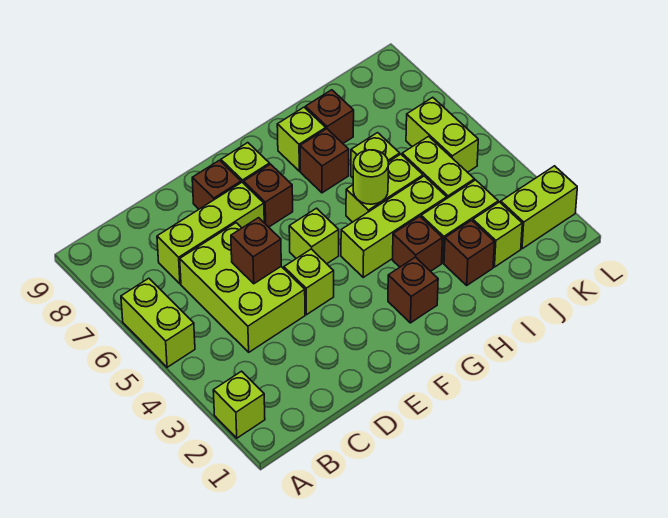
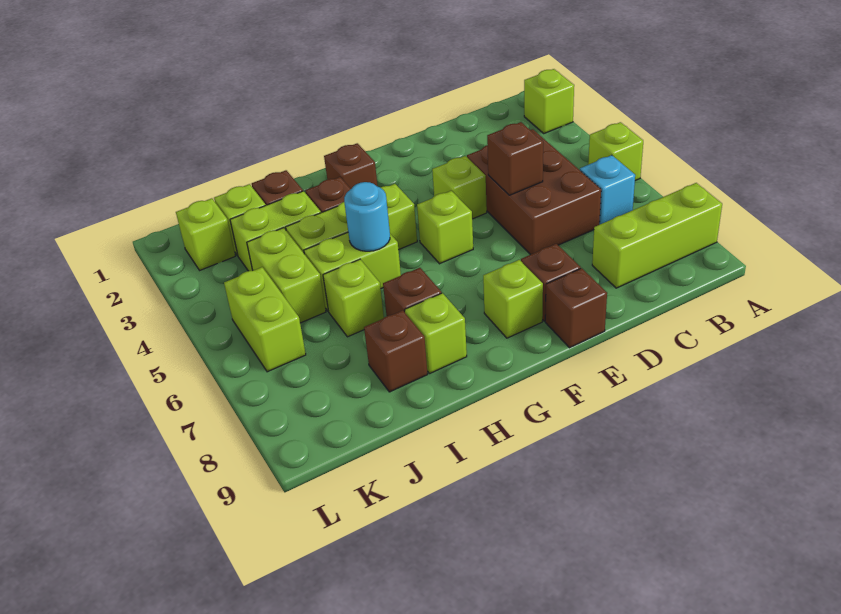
lime 1x2 brick [121,278,195,367] -> lime 1x1 brick [588,122,643,181]
none -> cyan 1x1 brick [580,155,635,225]
lime 2x3 brick [180,223,305,352] -> brown 2x3 brick [467,129,601,255]
lime 1x3 brick [157,182,264,284] -> lime 1x3 brick moved to [592,183,722,288]
brown 1x1 brick [244,164,293,227] -> brown 1x1 brick moved to [545,268,607,348]
lime 1x1 round brick [353,150,389,204] -> cyan 1x1 round brick [344,182,390,251]
lime 1x2 brick [501,166,577,249] -> lime 1x1 brick [176,198,235,270]

